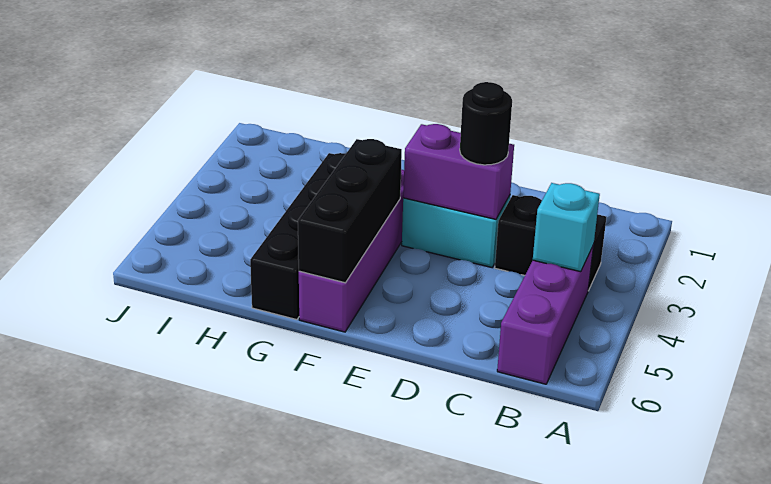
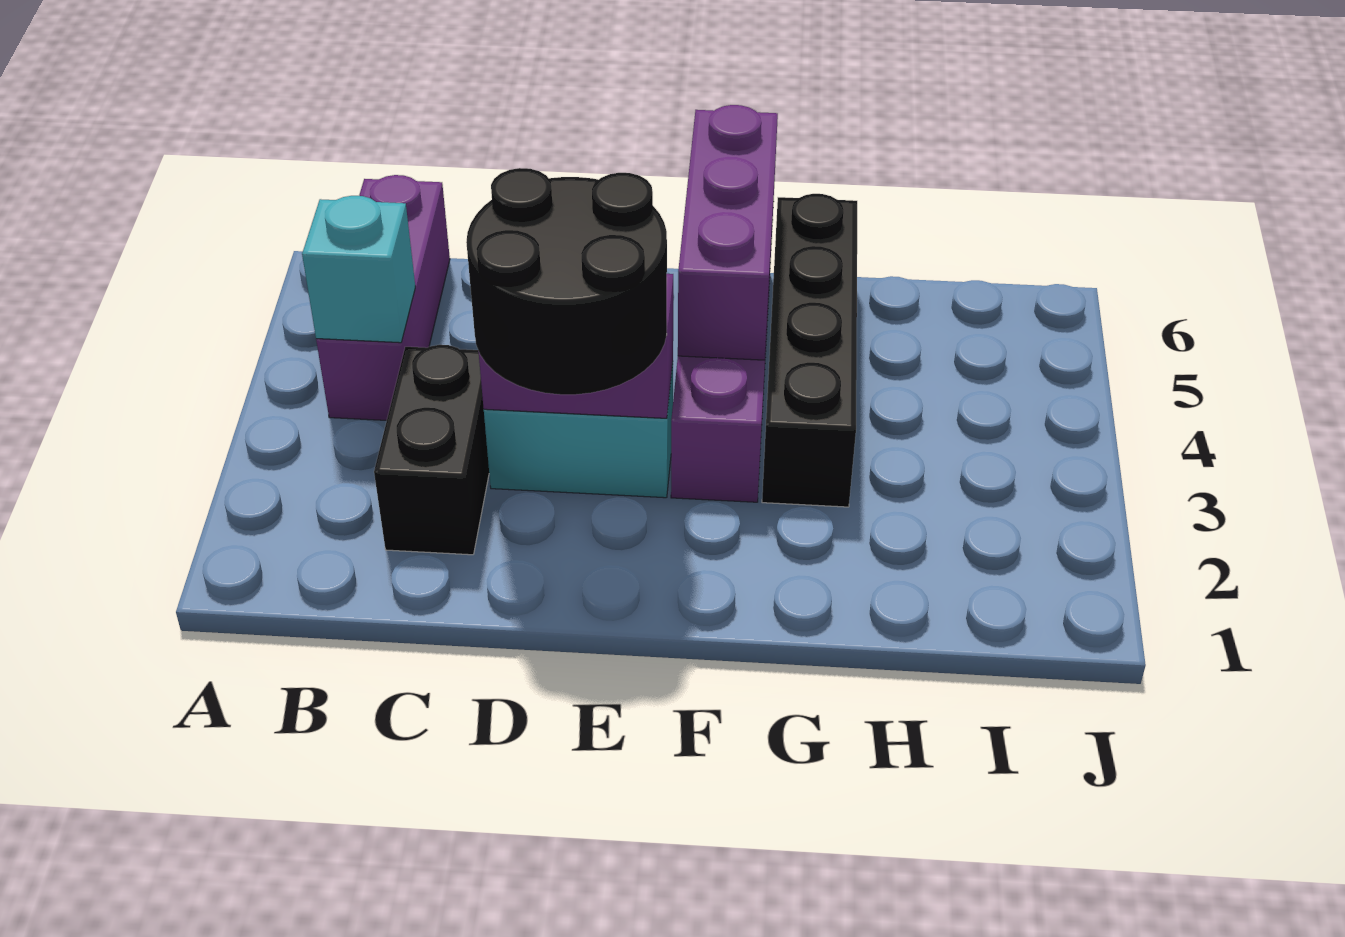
black 1x2 brick [495,195,606,291] -> black 1x2 brick turned to [374,345,489,555]
black 1x1 round brick [460,82,512,165] -> black 2x2 round brick [466,168,667,395]
black 1x3 brick [298,139,402,283] -> purple 1x3 brick [678,105,778,360]

